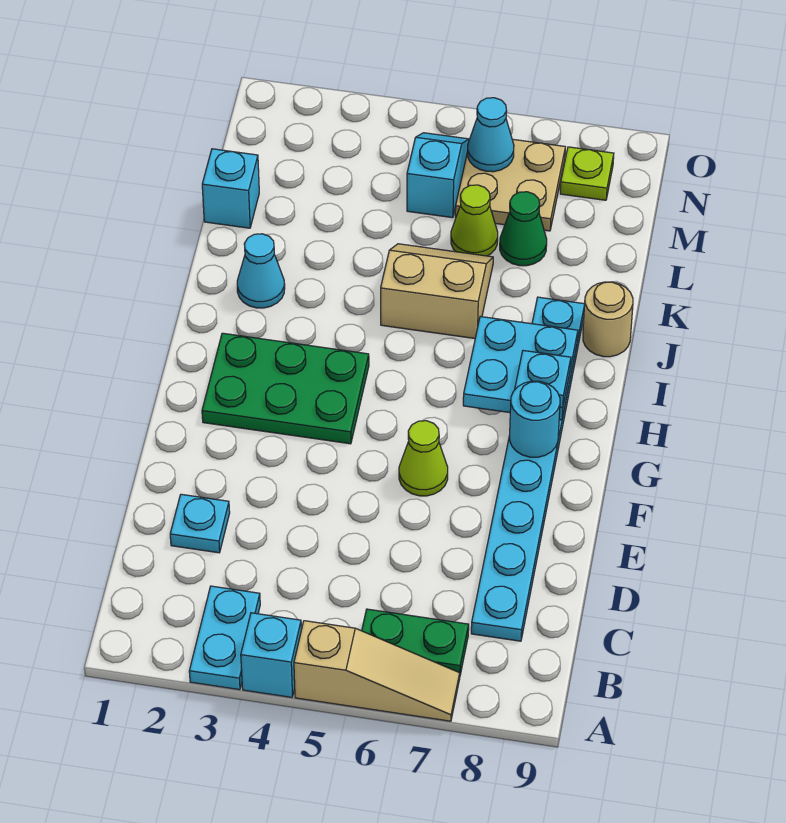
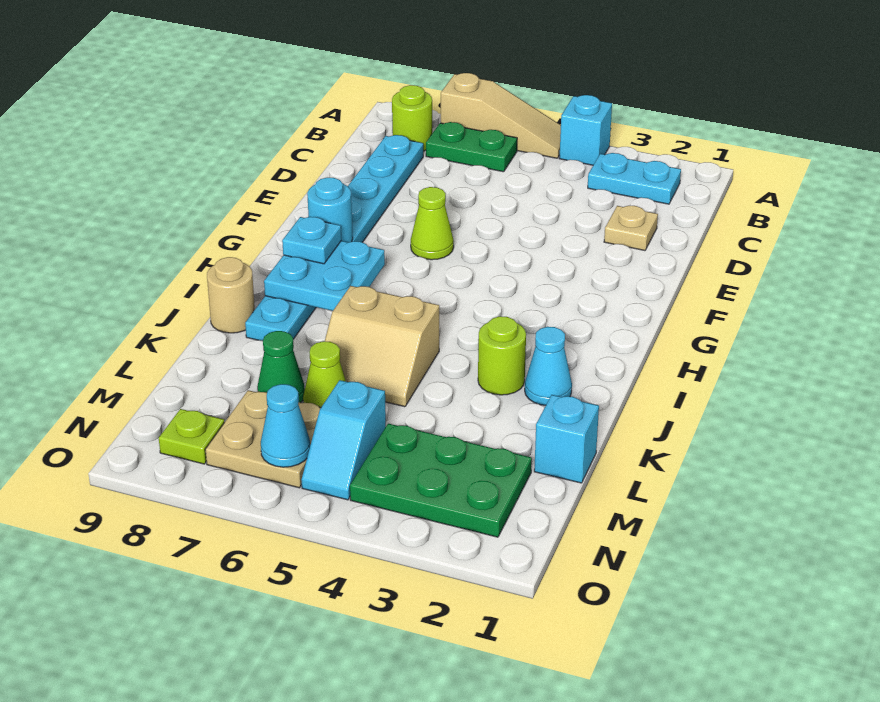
cyan 1x2 plate [189,586,260,690] -> cyan 1x2 plate turned to [588,153,681,204]
tan 1x3 slope [294,621,460,721] -> tan 1x3 slope turned to [441,73,561,158]
none -> lime 1x1 round brick [392,85,432,151]
cyan 1x1 plate [170,494,230,553] -> tan 1x1 plate [604,205,658,251]
green 2x3 plate [202,333,369,444] -> green 2x3 plate moved to [350,424,532,537]
none -> lime 1x1 round brick [478,316,526,395]

